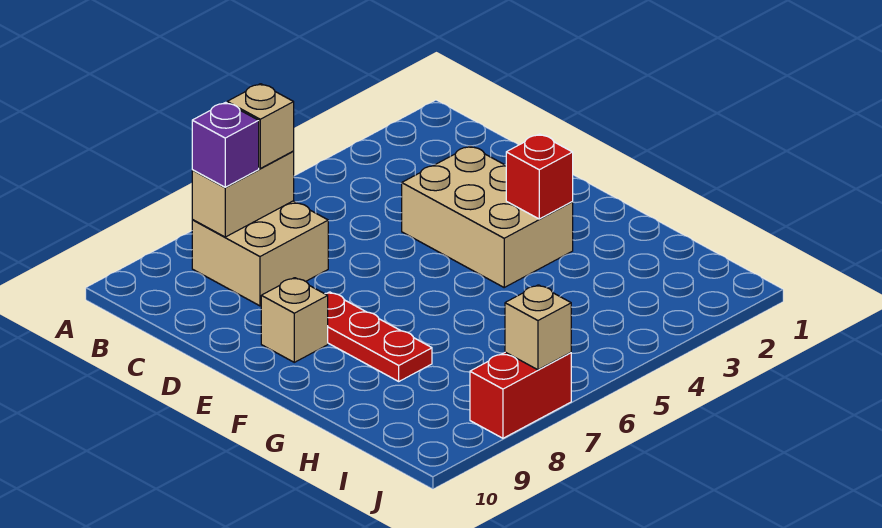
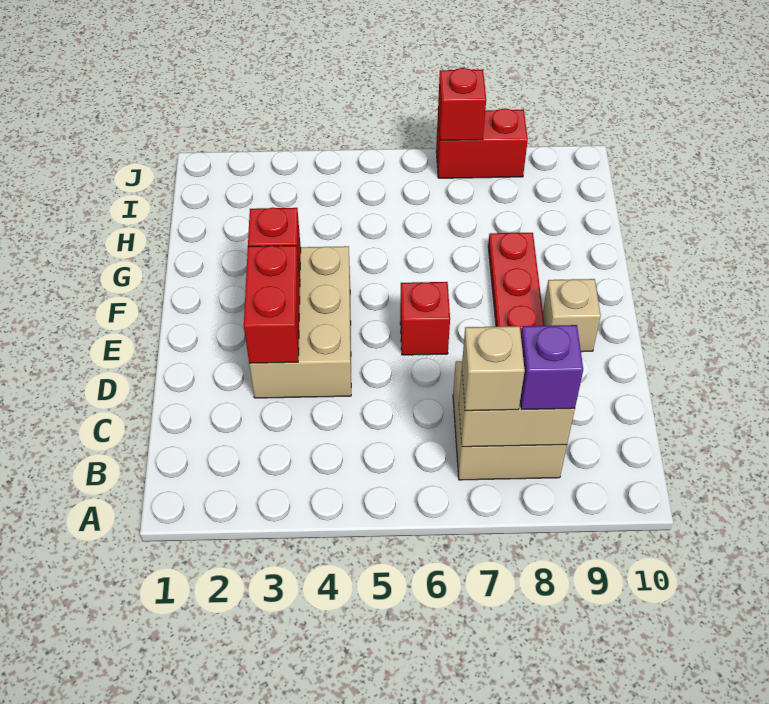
none -> red 1x2 brick [244,246,300,364]
none -> red 1x1 brick [400,282,450,355]
tan 1x1 brick [505,285,571,370] -> red 1x1 brick [438,68,486,140]

